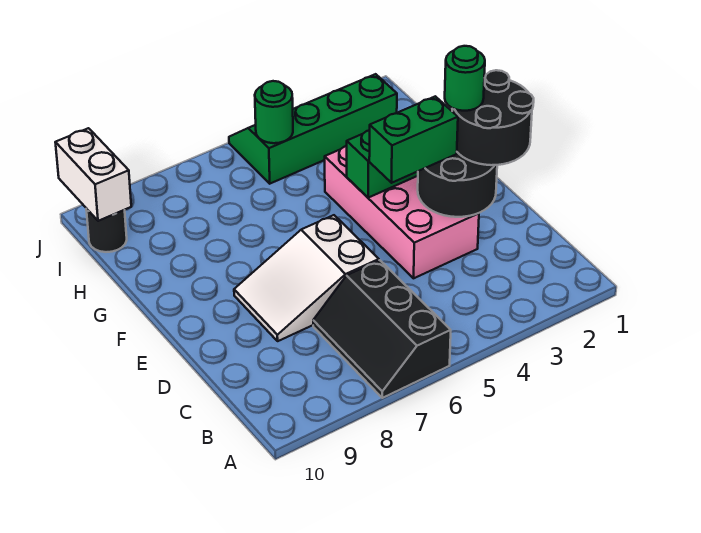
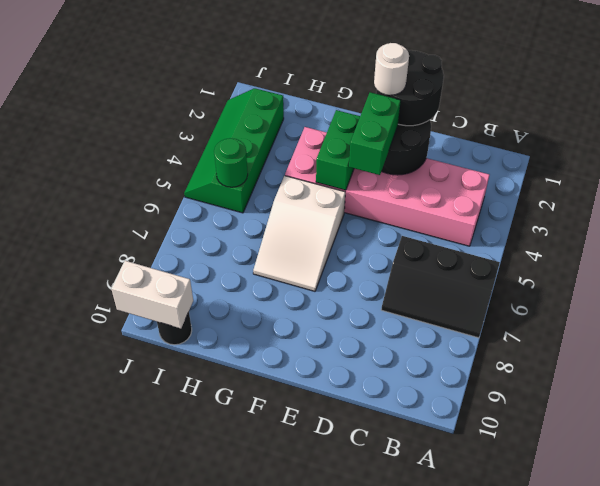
pink 2x4 brick [325,146,479,278] -> pink 2x6 brick [285,127,489,246]
white 2x3 slope [234,215,379,341] -> white 2x3 slope moved to [253,176,345,291]
green 1x1 round brick [445,46,485,111] -> white 1x1 round brick [374,43,409,95]

